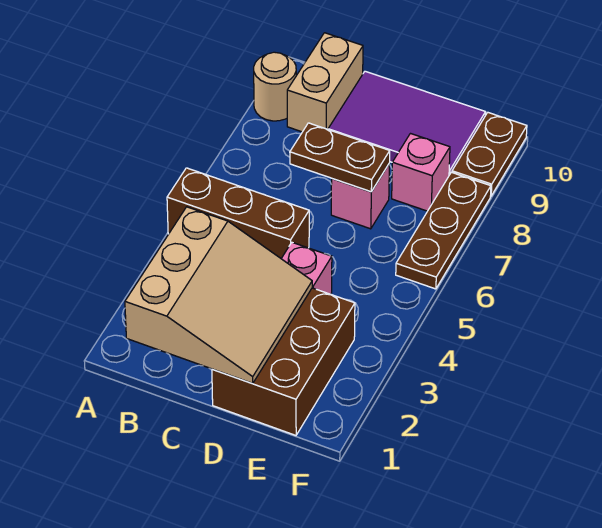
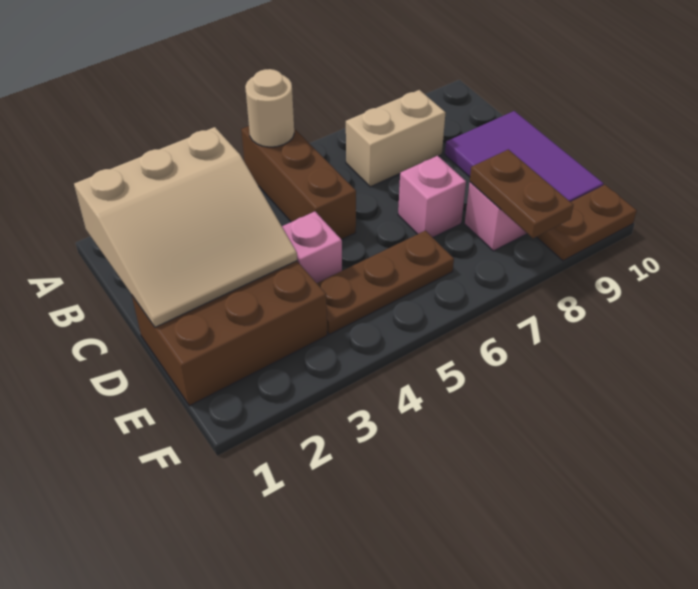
tan 1x1 round brick [254,52,296,121] -> tan 1x1 round brick moved to [245,69,294,147]
tan 1x2 brick [287,33,363,132] -> tan 1x2 brick moved to [346,90,446,187]
brown 1x2 plate [290,123,390,192] -> brown 1x2 plate moved to [470,150,573,238]
brown 1x3 plate [396,172,491,289] -> brown 1x3 plate moved to [317,230,454,334]

